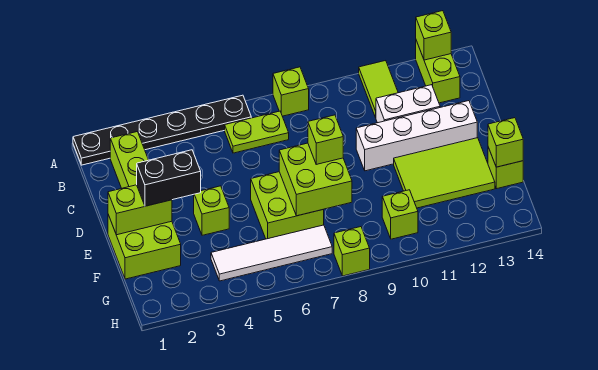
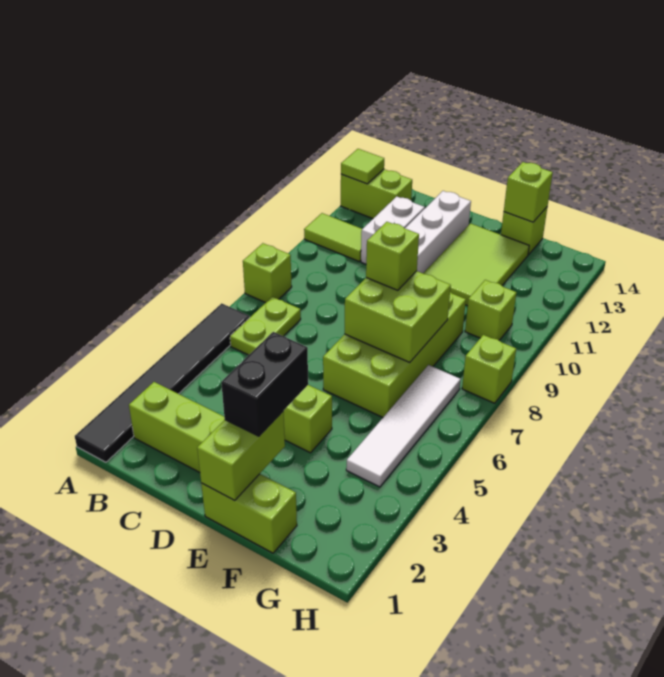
black 1x6 plate [73,95,251,165] -> black 1x6 tile [75,303,250,462]
lime 1x1 brick [416,11,451,60] -> lime 1x1 tile [341,149,384,184]
lime 2x2 brick [108,215,181,279] -> lime 1x2 brick [201,474,297,553]
lime 2x2 brick [251,172,324,239] -> lime 2x4 brick [323,292,466,417]

